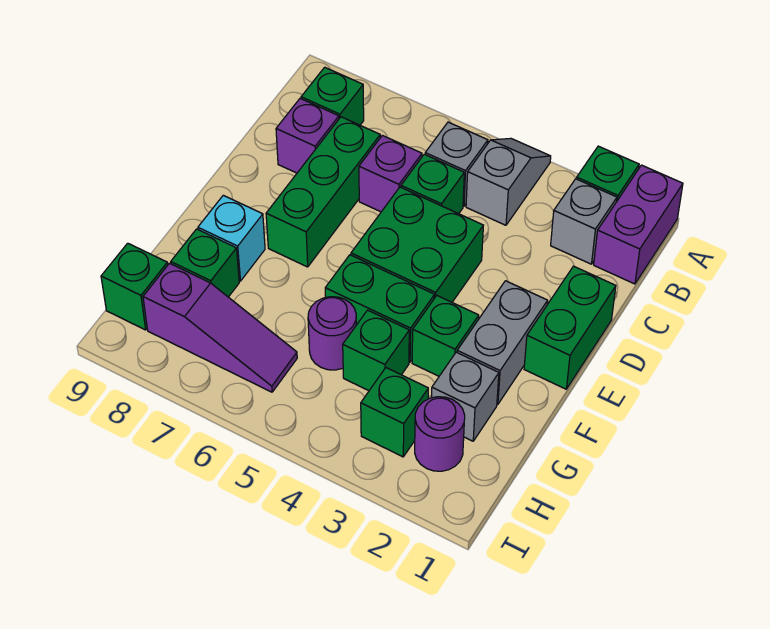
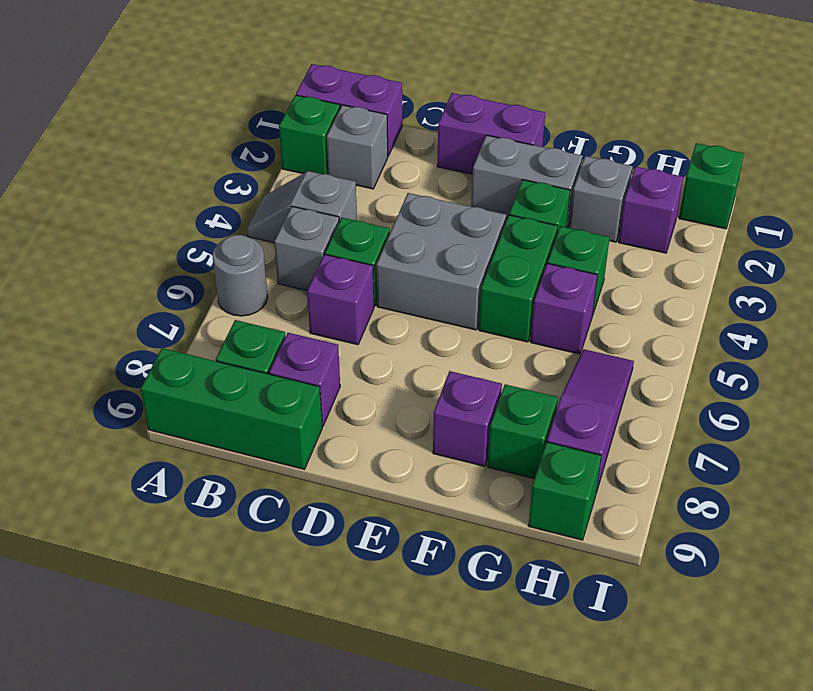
none -> grey 1x1 round brick [212,235,268,316]
green 1x3 brick [266,117,380,267] -> green 1x3 brick moved to [141,348,322,469]
green 1x2 brick [524,266,616,389] -> purple 1x2 brick [437,93,545,174]
green 2x2 brick [351,187,483,302] -> grey 2x2 brick [376,193,506,330]
cyan 1x1 brick [198,195,265,281] -> purple 1x1 brick [433,371,502,466]
purple 1x1 round brick [308,297,356,370] -> purple 1x1 brick [531,263,597,354]
purple 1x1 round brick [415,397,465,471] -> purple 1x1 brick [619,167,683,253]
green 1x1 brick [361,368,428,457] -> green 1x1 brick moved to [679,143,744,229]

